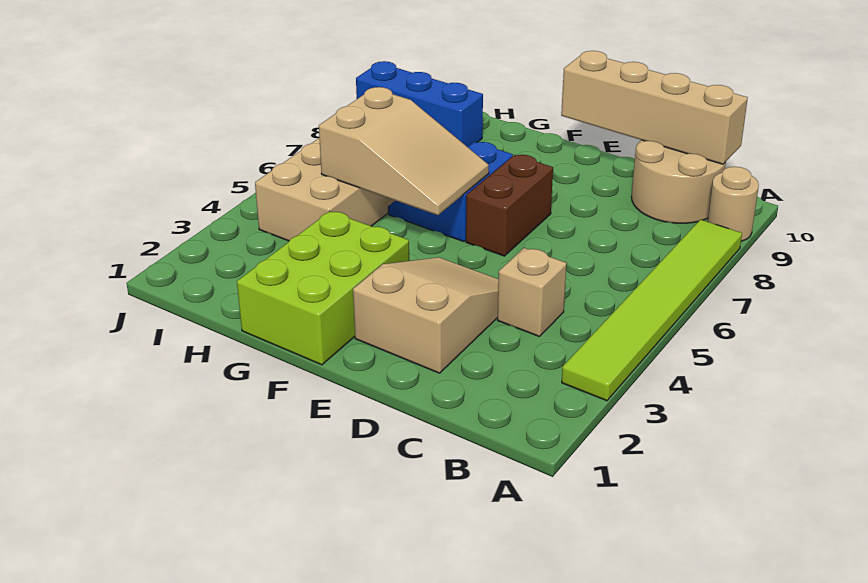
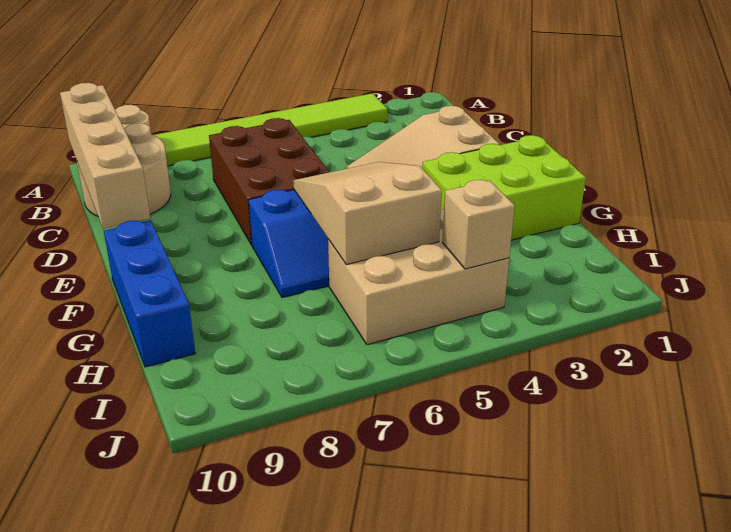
tan 1x1 brick [498,248,567,337] -> tan 1x1 brick moved to [442,180,515,269]
brown 1x2 brick [466,155,553,256] -> brown 2x3 brick [209,118,329,245]
blue 1x3 brick [356,61,483,147] -> blue 1x3 brick moved to [104,221,195,367]

